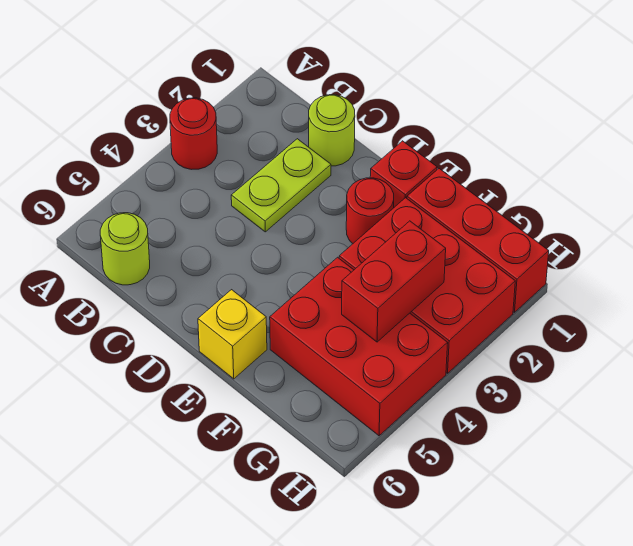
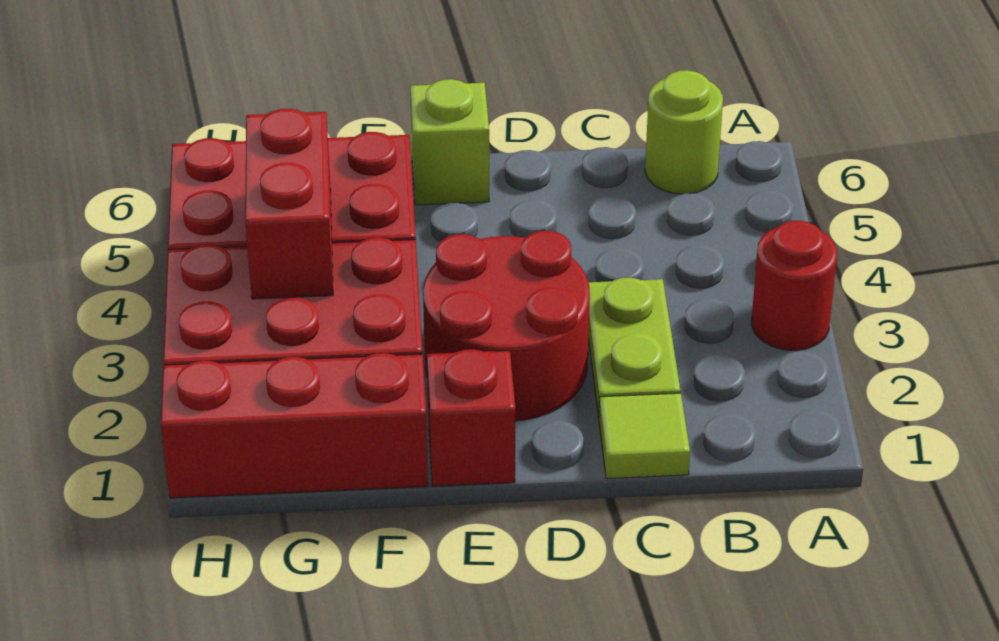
lime 1x1 round brick [309,95,355,166] -> lime 1x1 tile [599,393,690,479]
red 1x1 round brick [346,178,394,244] -> red 2x2 round brick [423,231,590,421]
yellow 1x1 brick [198,290,267,379] -> lime 1x1 brick [410,79,489,205]

